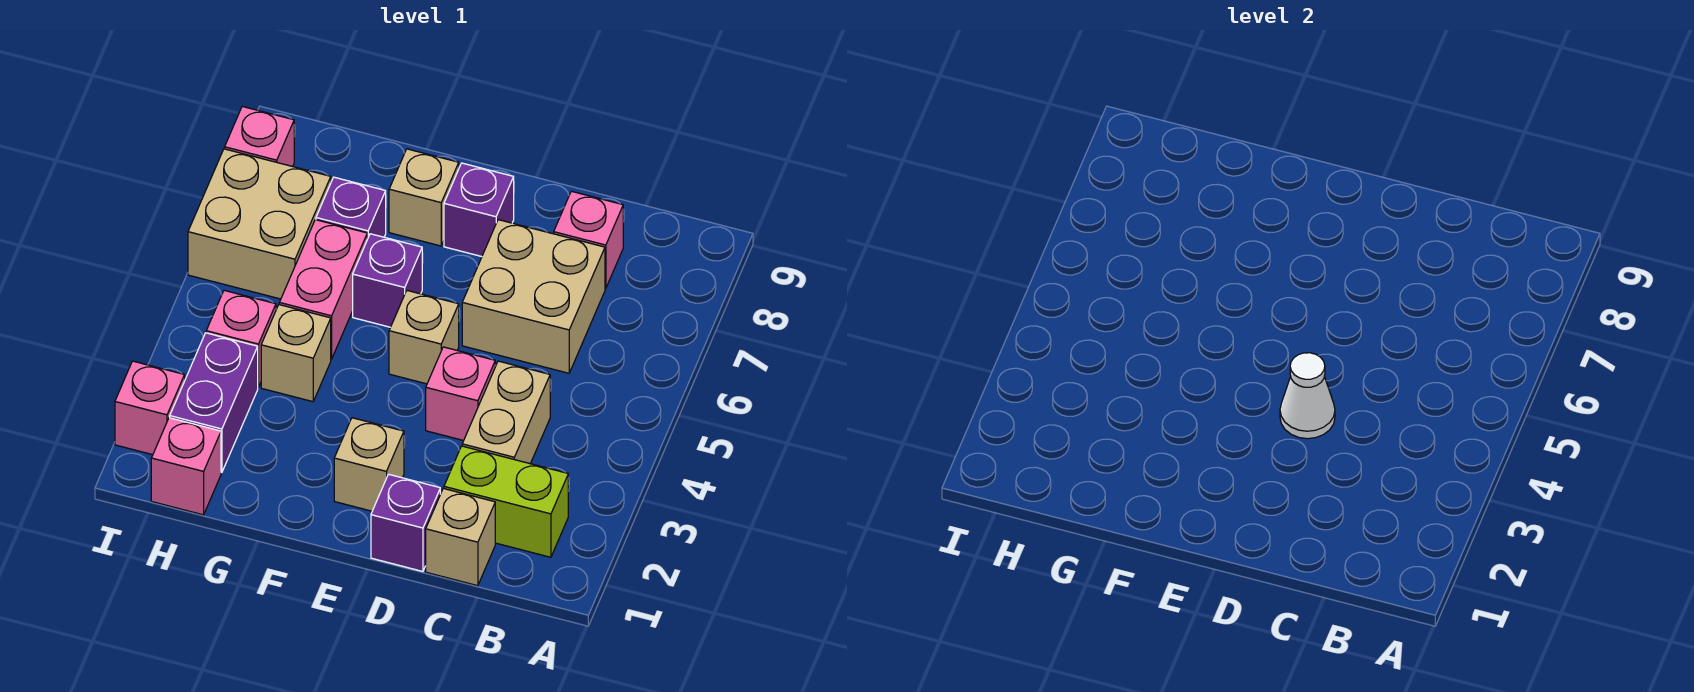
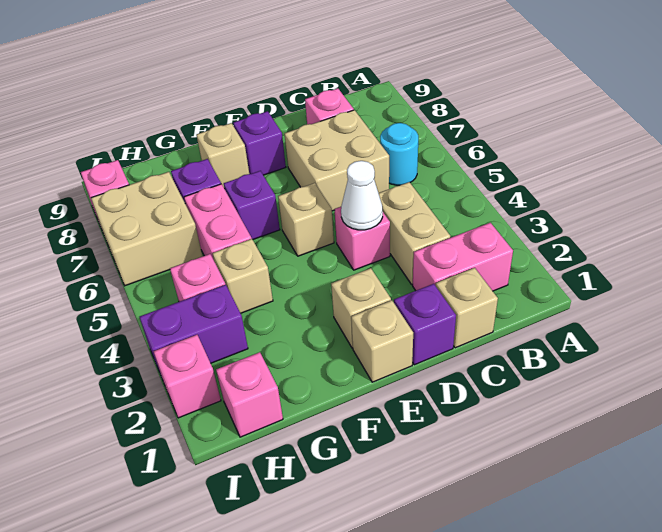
lime 1x2 brick [444,446,568,557] -> pink 1x2 brick [413,223,513,291]
none -> cyan 1x1 round brick [380,123,418,185]
none -> tan 1x1 brick [351,300,413,382]
purple 1x2 brick [170,333,258,472] -> purple 1x2 brick turned to [140,284,248,377]

